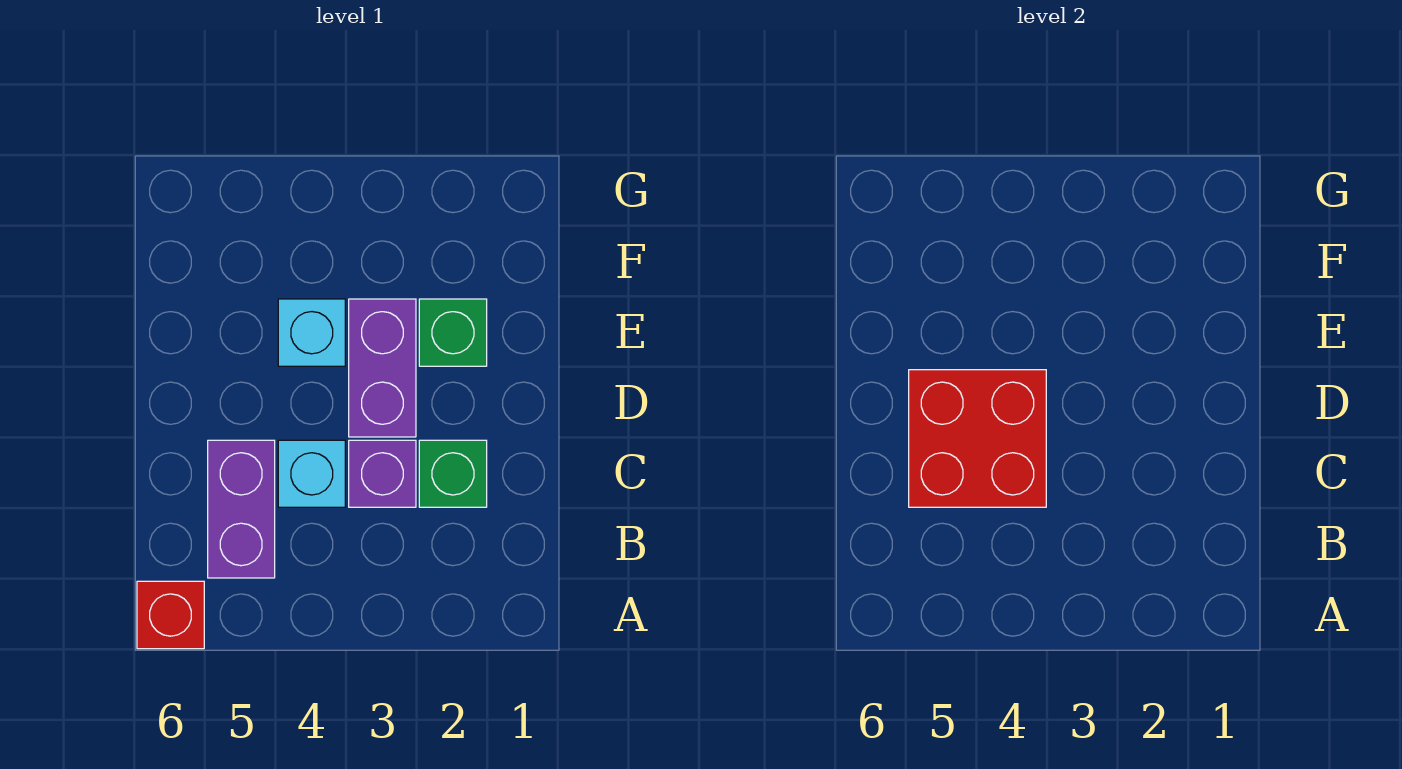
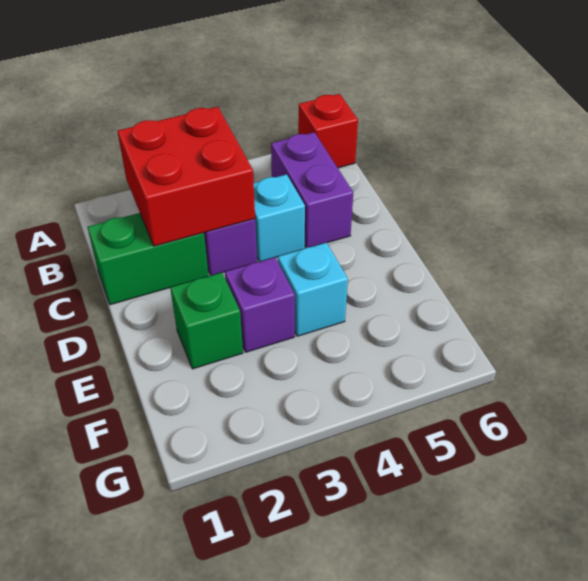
green 1x1 brick [419,440,487,507] -> green 1x2 brick [87,213,208,305]
red 2x2 brick [909,370,1046,507] -> red 2x2 brick moved to [117,107,255,246]
purple 1x2 brick [349,299,416,437] -> purple 1x1 brick [225,257,295,352]

